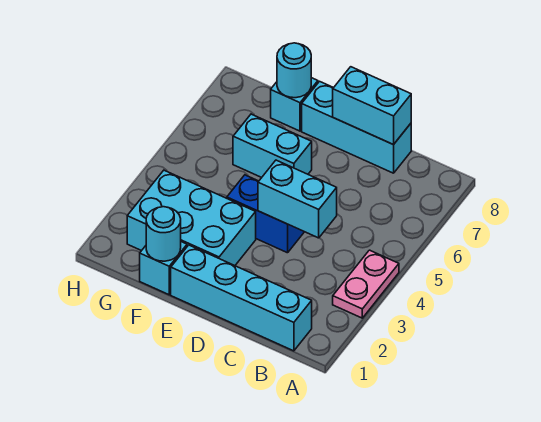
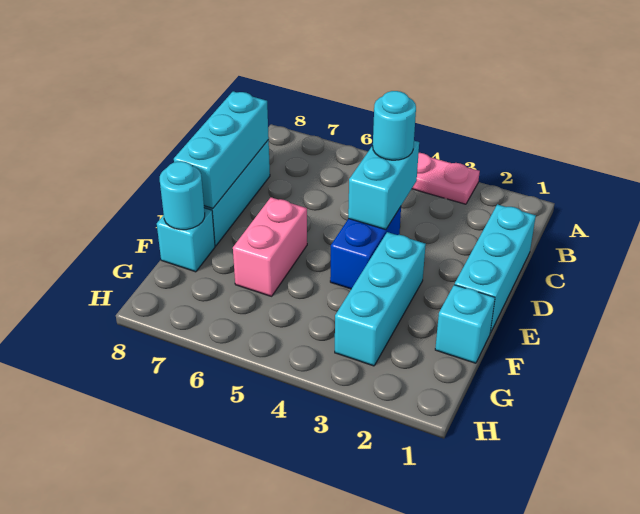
cyan 1x4 brick [171,245,312,351] -> cyan 1x3 brick [455,204,536,333]
cyan 1x2 brick [333,67,411,145] -> cyan 1x3 brick [174,91,269,208]
cyan 2x3 brick [127,170,256,266] -> cyan 1x3 brick [335,232,426,366]
cyan 1x2 brick [233,114,312,178] -> pink 1x2 brick [233,197,307,296]
cyan 1x1 round brick [146,207,181,261] -> cyan 1x1 round brick moved to [373,91,416,160]

